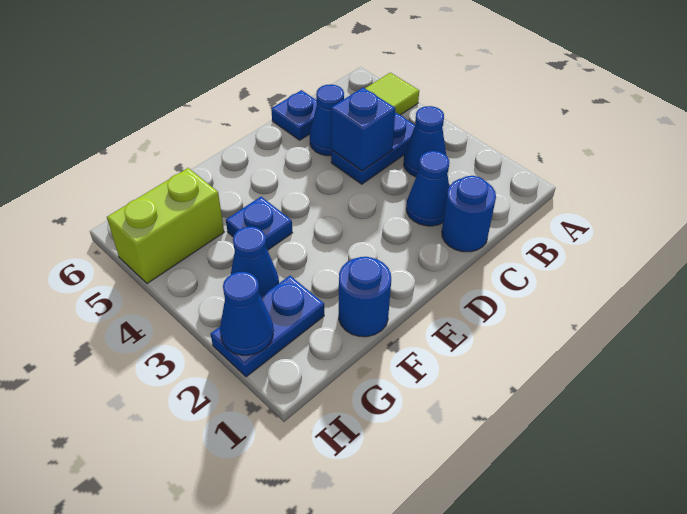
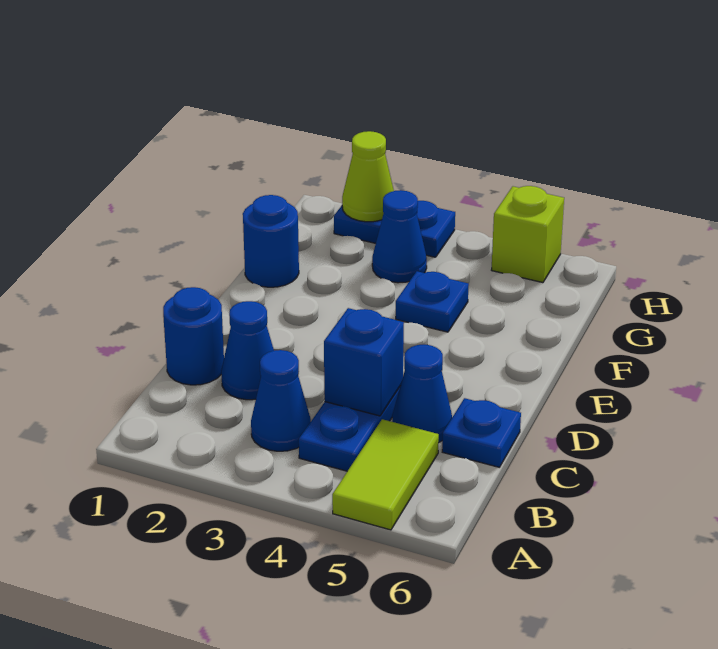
blue 1x2 plate [211,276,324,377] -> blue 1x2 plate turned to [334,201,455,257]
lime 1x2 brick [107,168,224,283] -> lime 1x1 brick [492,186,564,283]
blue 1x1 cone [220,272,274,355] -> lime 1x1 cone [342,131,394,222]

